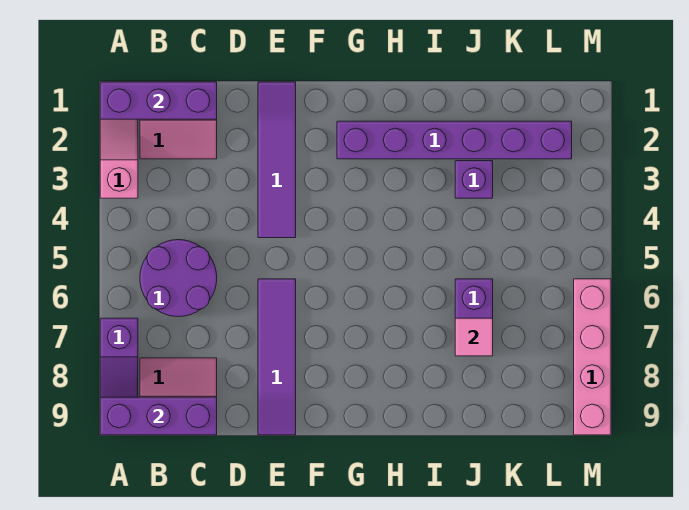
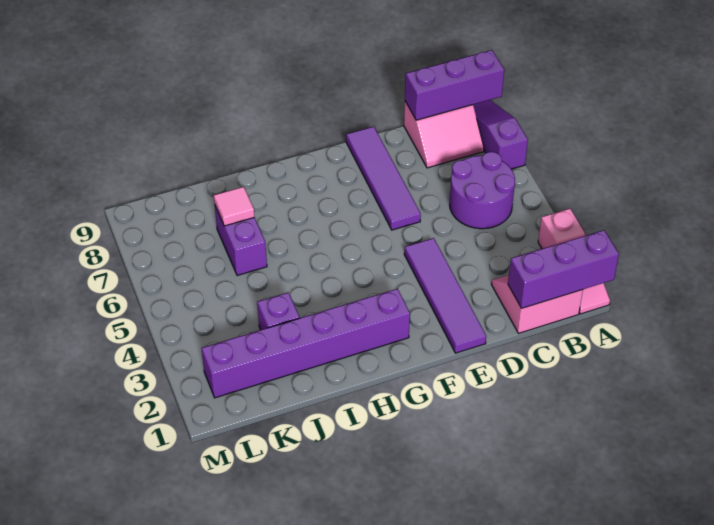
pink 1x4 brick [574,279,611,435] -> none

